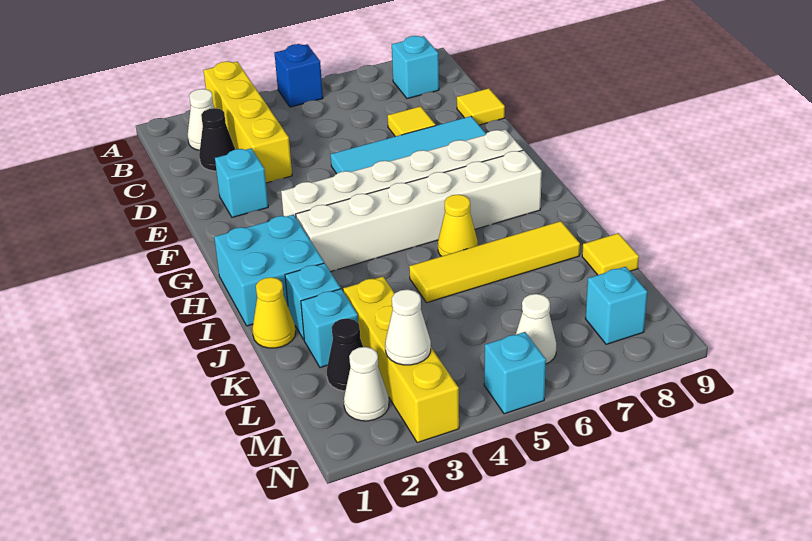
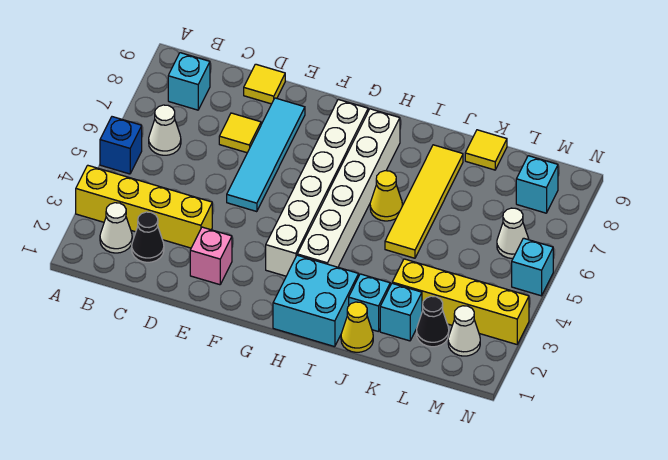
cyan 1x1 brick [215,148,268,217] -> pink 1x1 brick [190,227,232,285]
white 1x1 cone [385,289,431,365] -> white 1x1 cone moved to [149,105,181,155]

